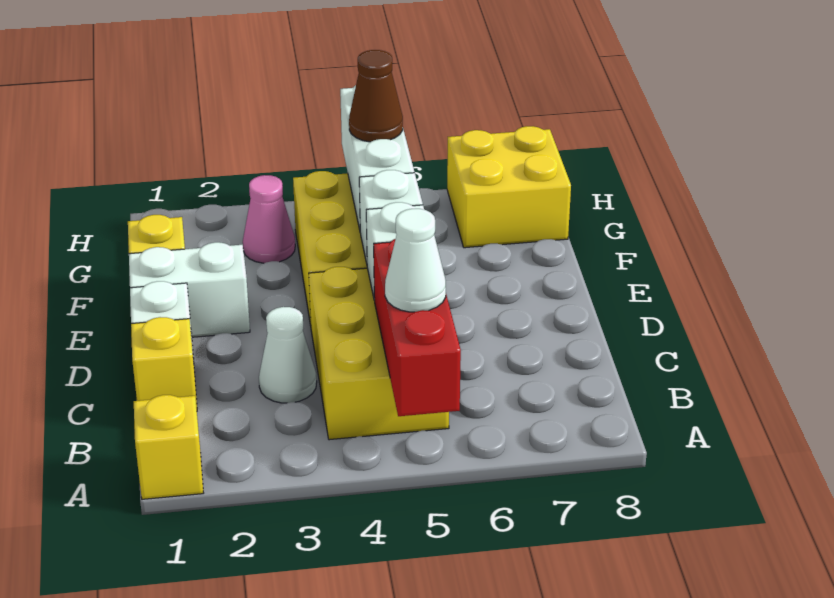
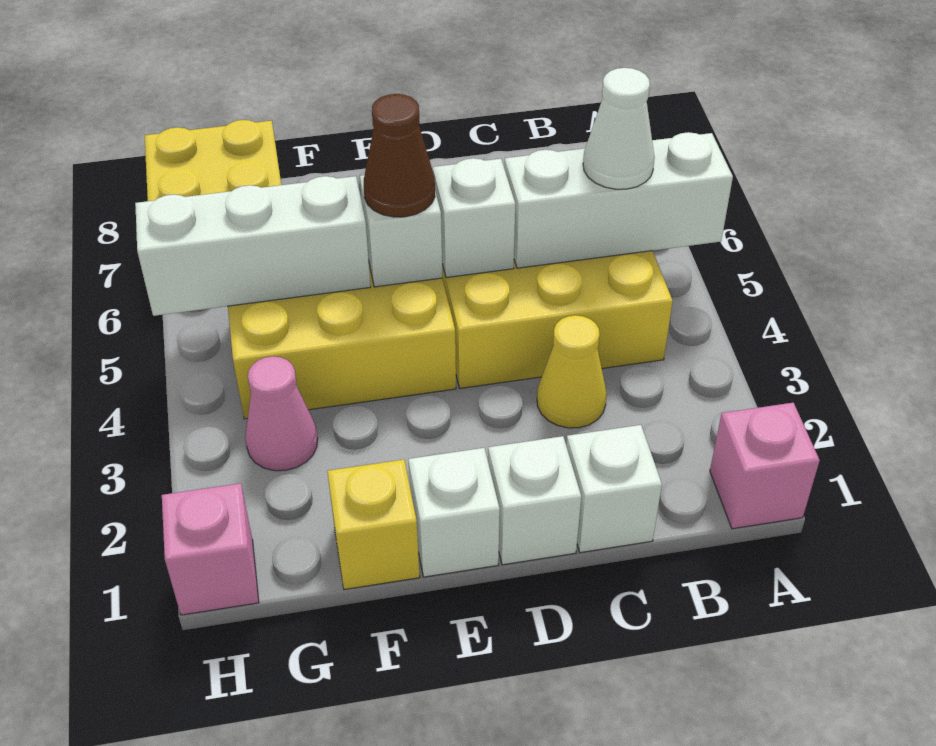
yellow 1x1 brick [134,395,203,499] -> pink 1x1 brick [710,403,820,529]
red 1x3 brick [374,239,461,416] -> white 1x3 brick [504,132,733,268]
yellow 1x1 brick [131,317,197,409] -> white 1x1 brick [566,425,662,553]
white 1x1 cone [259,307,317,403] -> yellow 1x1 cone [537,315,607,428]
white 1x2 brick [129,242,250,337] -> white 1x1 brick [408,448,500,577]
brown 1x1 cone [349,50,403,142] -> brown 1x1 cone moved to [364,94,435,217]
none -> pink 1x1 brick [162,483,259,615]

